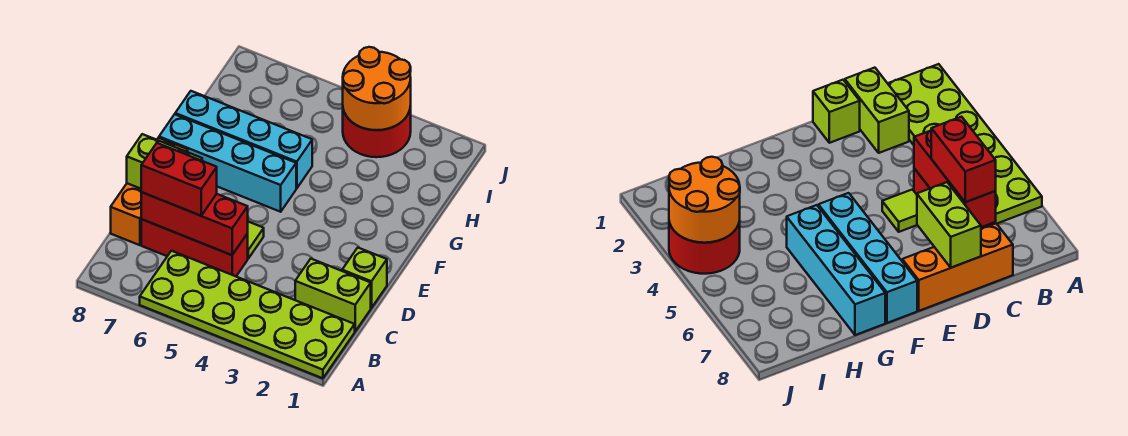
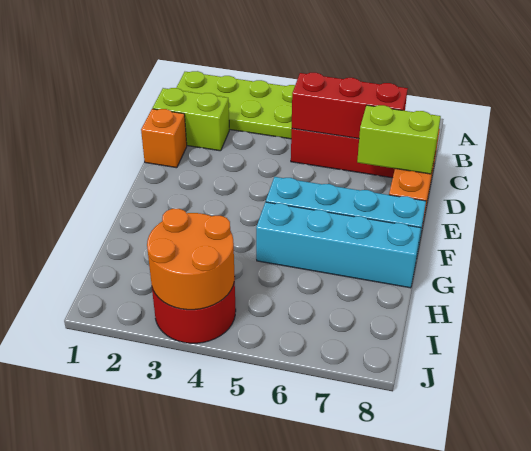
red 1x2 brick [141,143,217,216] -> none
lime 1x1 brick [342,248,387,308] -> orange 1x1 brick [141,109,187,168]
lime 1x1 tile [247,222,264,258] -> none

